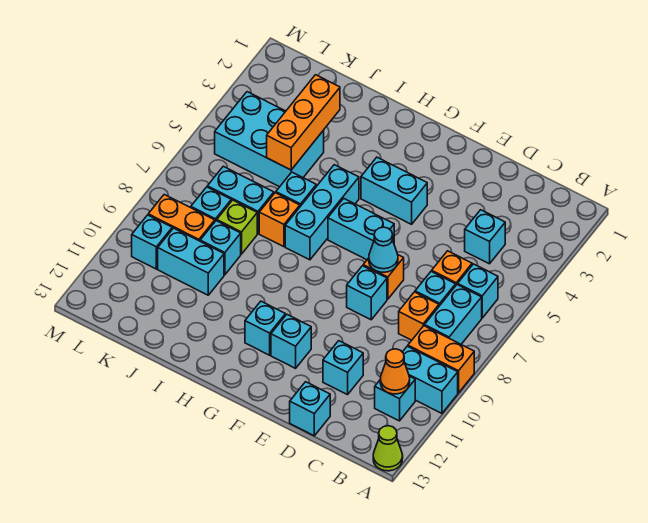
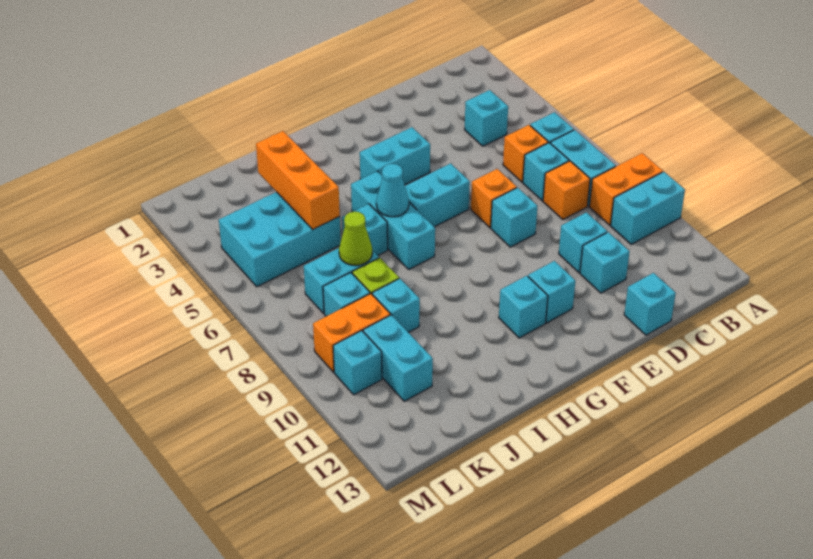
lime 1x1 cone [373,426,403,471] -> lime 1x1 cone moved to [339,211,372,266]
cyan 1x1 brick [375,376,415,421] -> cyan 1x1 brick moved to [559,212,607,273]
orange 1x1 cone [380,349,410,394] -> none
cyan 1x1 cone [369,227,398,272] -> cyan 1x1 cone moved to [376,164,409,217]
orange 1x1 brick [259,193,300,247] -> none
cyan 1x2 brick [158,228,224,295] -> cyan 1x2 brick turned to [363,315,433,401]

